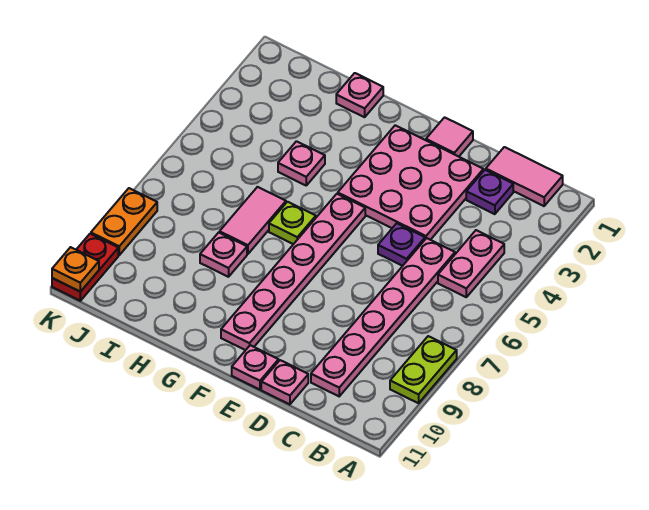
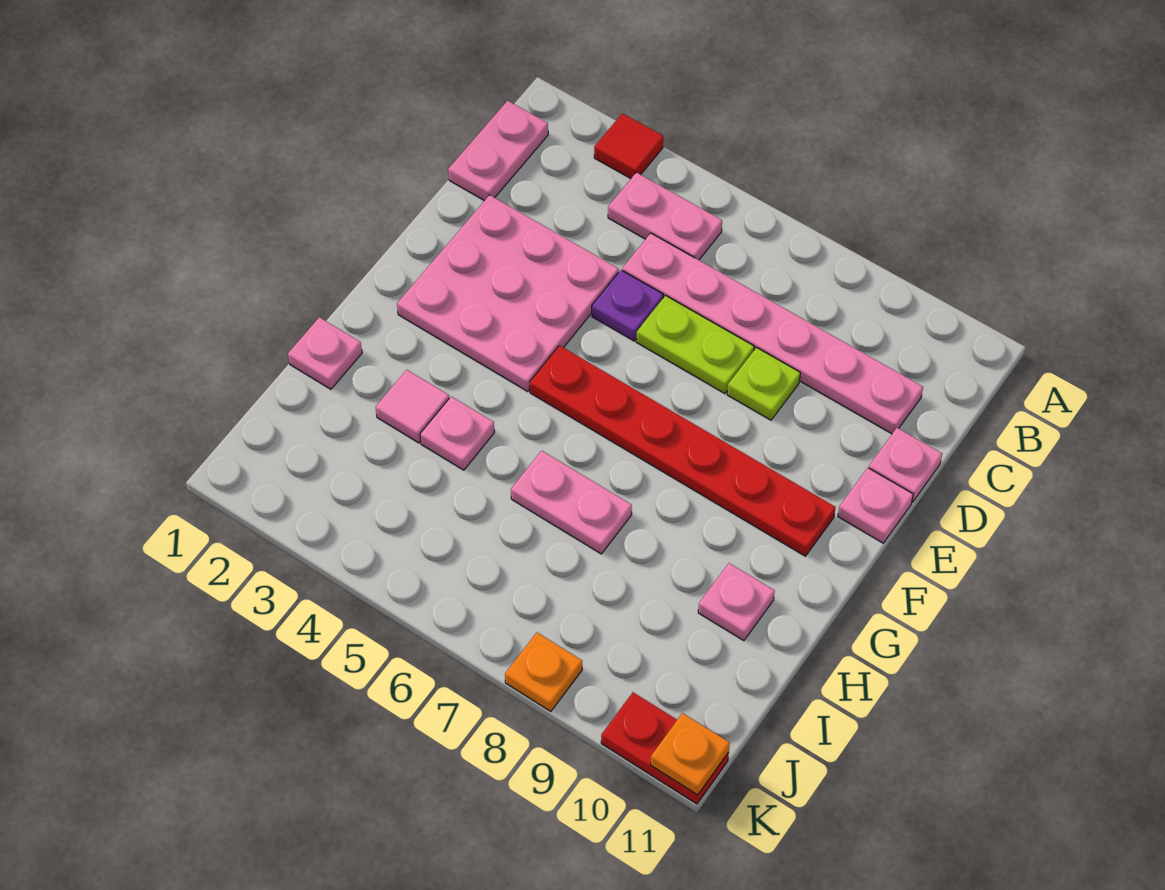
none -> red 1x1 tile [594,113,663,178]
lime 1x2 plate [390,336,457,403] -> lime 1x2 plate moved to [636,296,754,394]
pink 1x2 tile [486,147,563,206] -> pink 1x2 plate [448,101,548,201]
purple 1x1 plate [466,170,513,214] -> none
pink 1x1 tile [426,117,473,157] -> pink 1x1 tile moved to [376,370,449,443]
pink 1x6 plate [221,194,365,350] -> red 1x6 plate [530,346,836,556]
lime 1x1 plate [269,202,316,244] -> lime 1x1 plate moved to [727,348,800,420]
pink 1x2 tile [220,187,286,254] -> pink 1x2 plate [511,451,632,554]
pink 1x1 plate [200,232,247,277] -> pink 1x1 plate moved to [698,563,775,641]
orange 1x2 plate [91,188,157,255] -> orange 1x1 plate [505,633,582,711]

